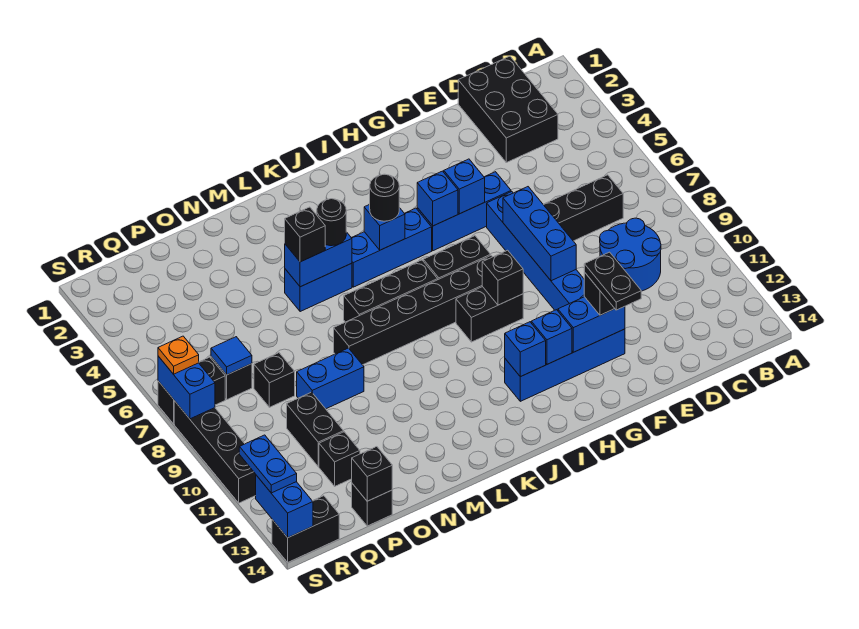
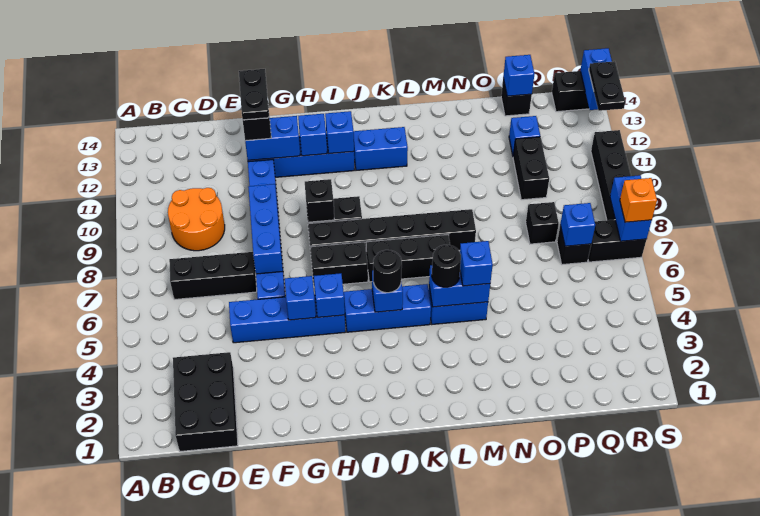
blue 2x2 round brick [600,218,661,291] -> orange 2x2 round brick [168,188,225,251]
blue 1x3 brick [417,172,511,251] -> blue 1x4 brick [229,294,345,343]
black 1x1 brick [285,207,325,262] -> blue 1x1 brick [460,241,493,286]
blue 1x2 brick [297,348,364,409] -> blue 1x2 brick moved to [354,127,408,170]
black 1x1 brick [319,432,360,486] -> blue 1x1 brick [509,116,540,155]
black 1x1 brick [352,447,392,501] -> blue 1x1 brick [503,55,534,96]
blue 1x1 tile [211,337,252,375] -> blue 1x1 brick [560,203,595,246]
orange 1x1 plate [158,336,199,374] -> orange 1x1 brick [620,178,657,222]
blue 1x2 plate [239,435,297,493] -> black 1x2 plate [589,61,625,111]

